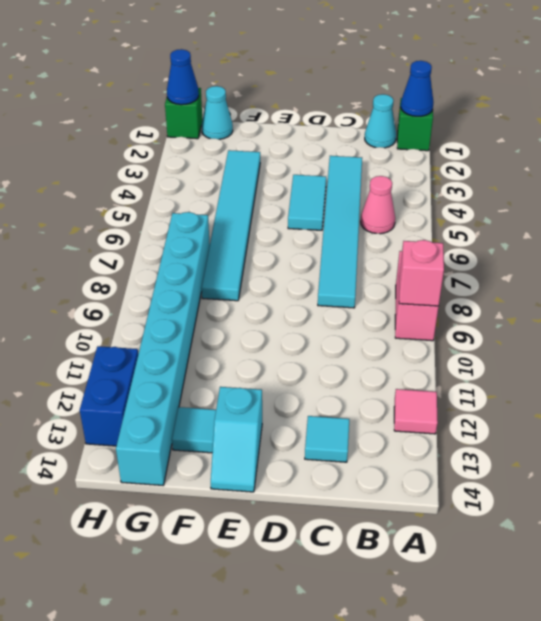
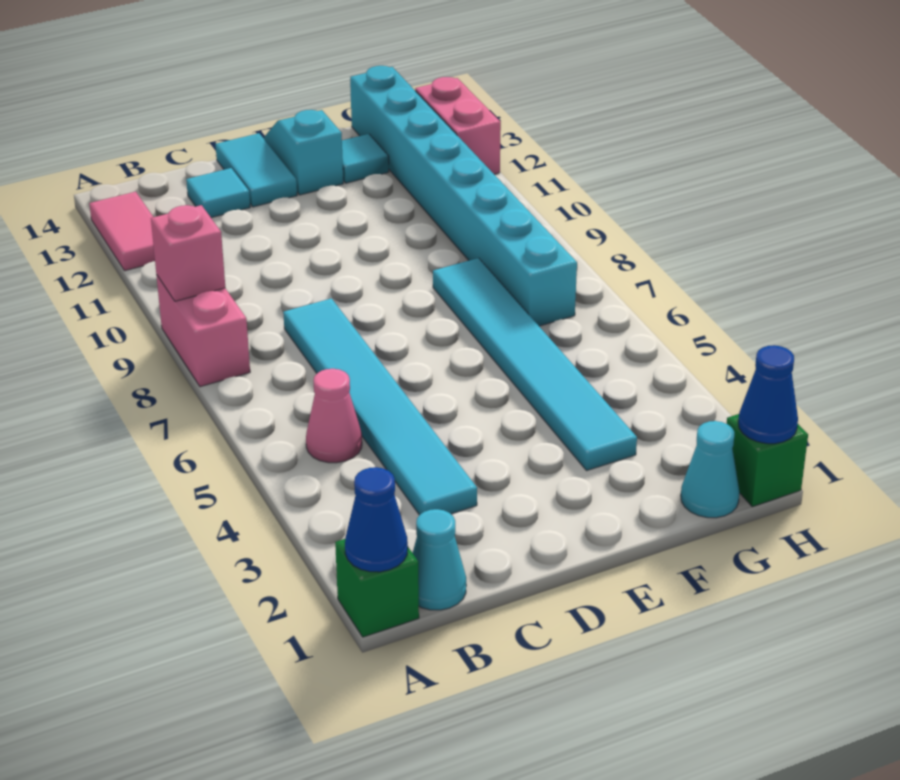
pink 1x1 tile [394,389,438,434] -> pink 1x2 tile [89,192,155,271]
cyan 1x2 tile [288,175,326,230] -> cyan 1x2 tile moved to [216,133,297,207]
blue 1x2 brick [80,346,138,446] -> pink 1x2 brick [415,77,501,174]

